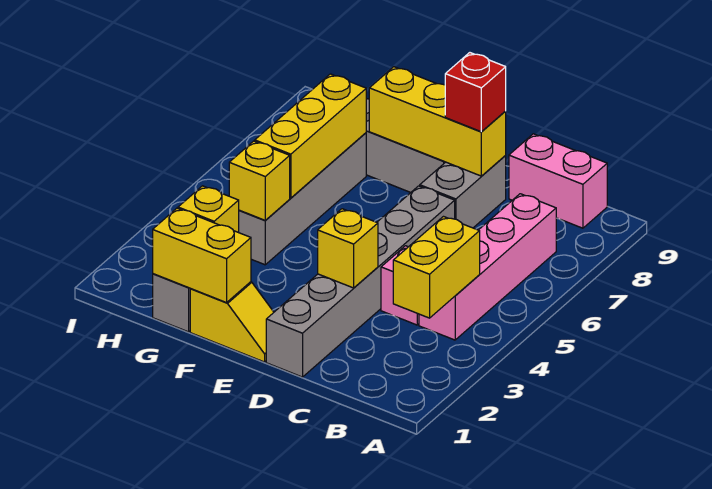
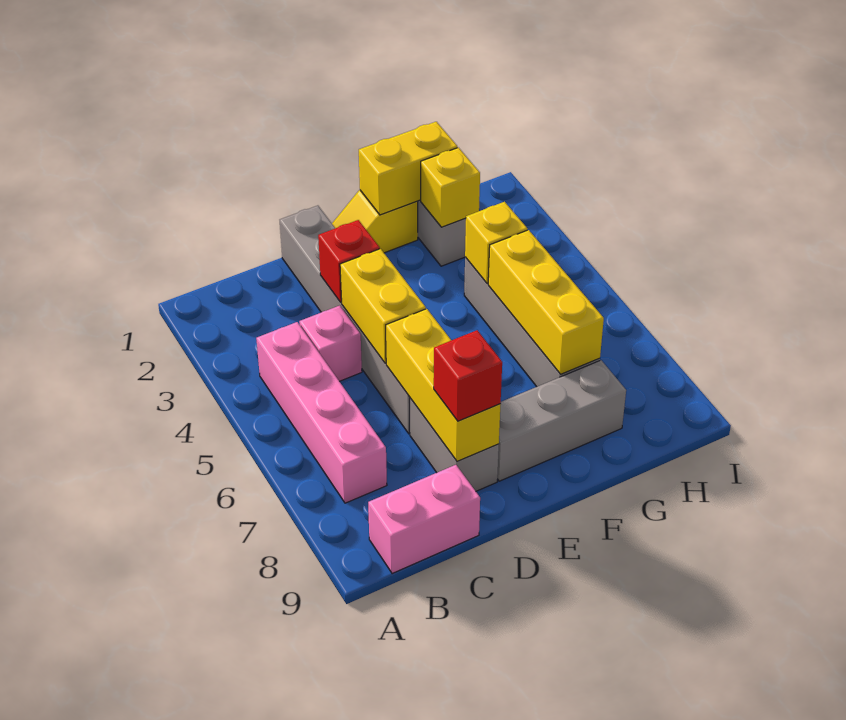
yellow 1x2 brick [393,217,480,318] -> yellow 1x2 brick moved to [340,249,426,363]
yellow 1x1 brick [318,209,378,288] -> red 1x1 brick [318,220,380,302]
yellow 1x3 brick [369,67,506,176] -> yellow 1x3 brick turned to [386,309,501,462]

